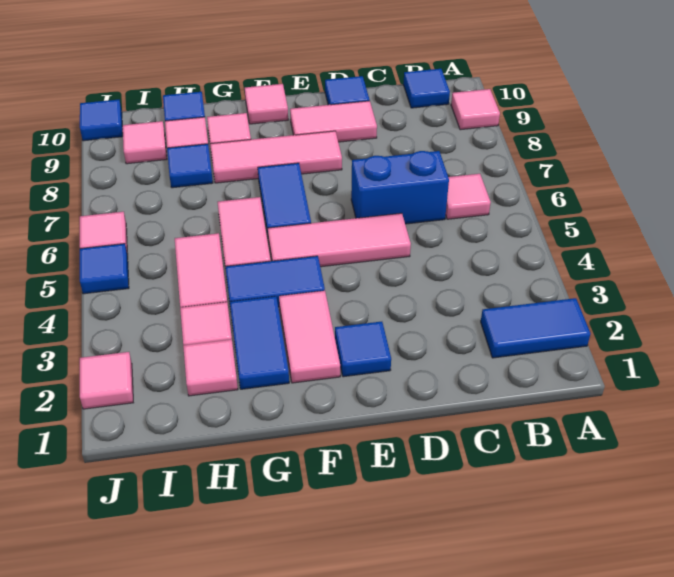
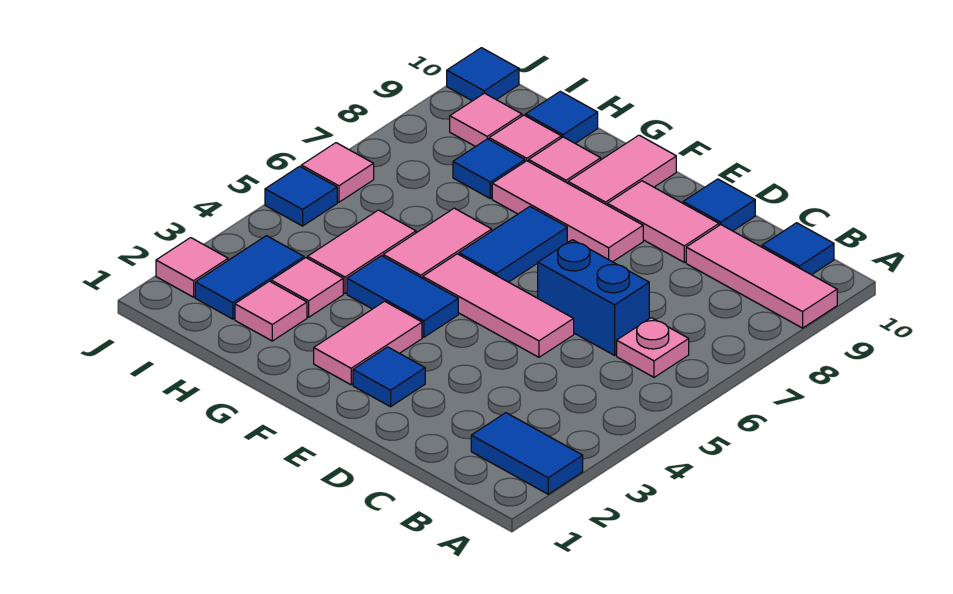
pink 1x1 tile [451,89,500,130] -> pink 1x3 tile [686,225,837,328]
pink 1x1 tile [446,174,491,219] -> pink 1x1 plate [617,318,689,377]
pink 1x1 tile [245,84,288,124] -> pink 1x2 tile [568,135,676,205]
blue 1x2 tile [230,296,289,389] -> blue 1x2 tile moved to [195,236,304,319]

